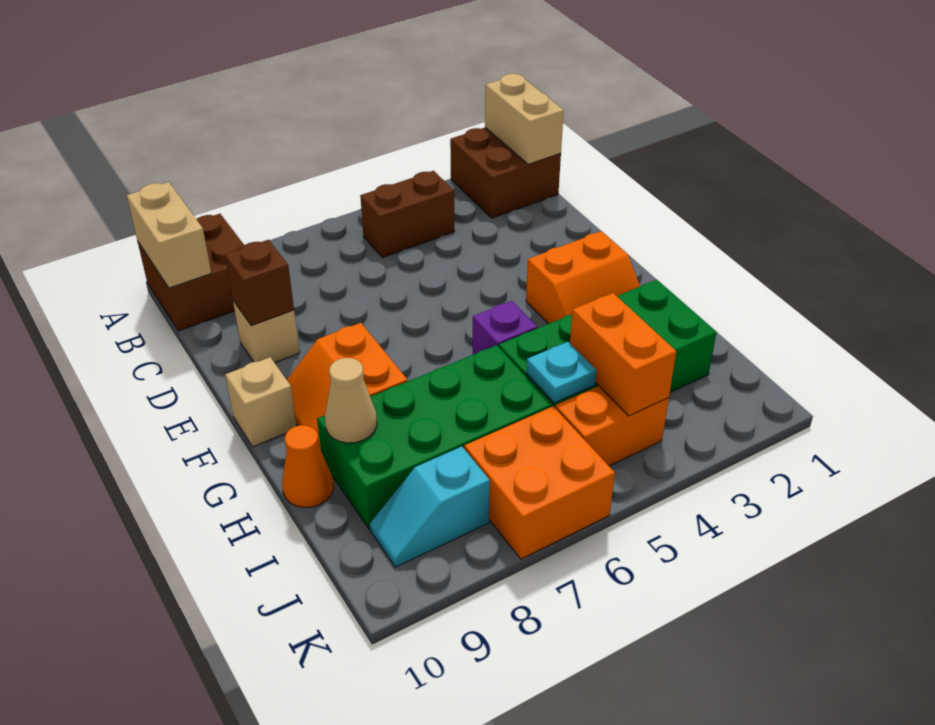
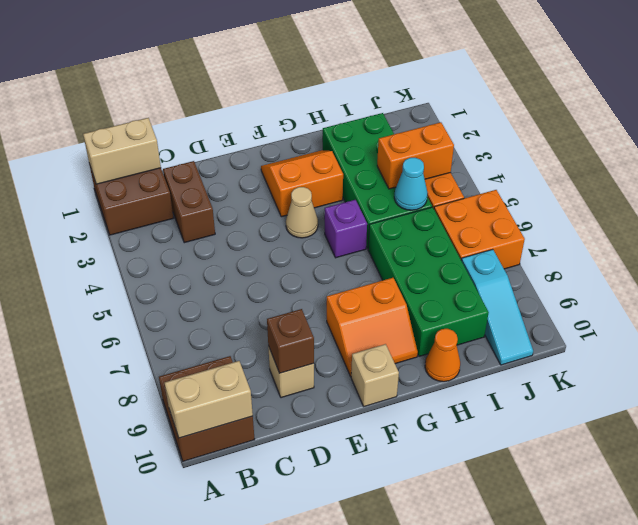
brown 1x2 brick [360,171,455,258] -> brown 1x2 brick moved to [163,161,215,243]
orange 2x2 slope [526,231,640,324] -> orange 2x2 slope turned to [261,150,343,217]
tan 1x1 cone [325,358,377,443] -> tan 1x1 cone moved to [286,187,318,238]
cyan 1x1 plate [526,342,597,403] -> cyan 1x1 cone [394,158,428,210]
cyan 1x2 slope [370,447,490,567] -> cyan 1x3 slope [461,249,533,365]

